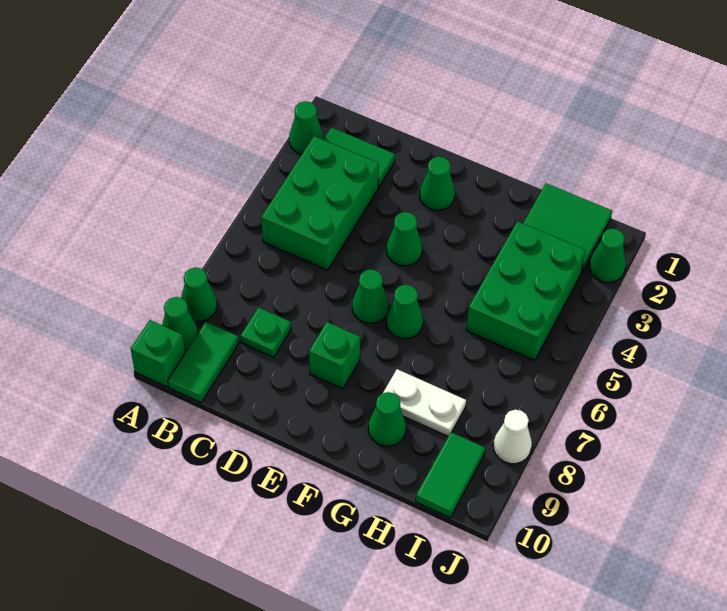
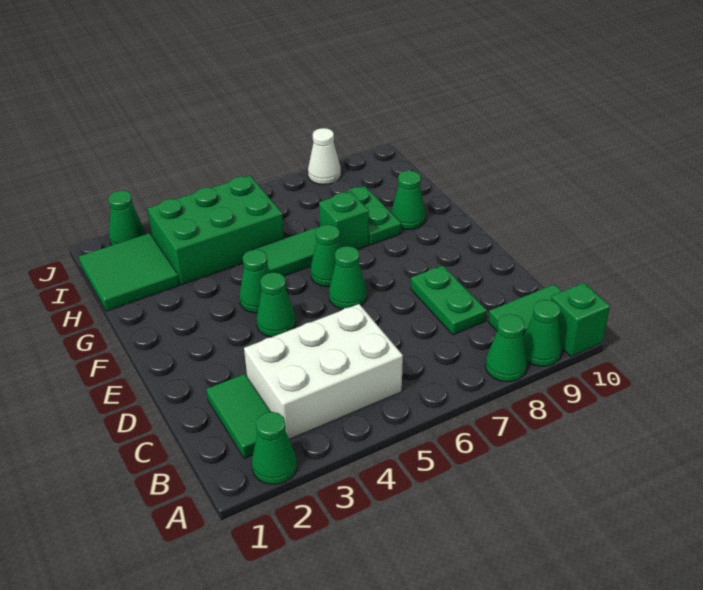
green 2x3 brick [261,136,379,270] -> white 2x3 brick [244,304,403,440]
green 1x1 plate [241,307,291,358] -> green 1x2 plate [410,265,487,335]
green 1x1 cone [420,157,455,210] -> green 1x1 cone moved to [239,250,270,313]
green 1x1 brick [309,322,360,389] -> green 1x1 brick moved to [319,191,369,250]
white 1x2 plate [383,369,466,436] -> green 1x2 plate [345,186,401,245]
green 1x2 tile [416,432,485,518] -> green 1x2 tile moved to [253,227,319,276]

